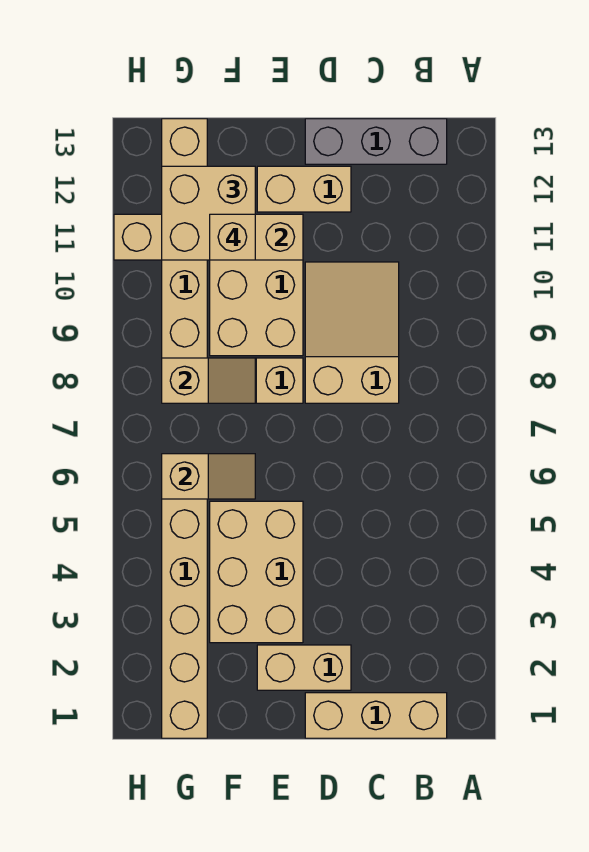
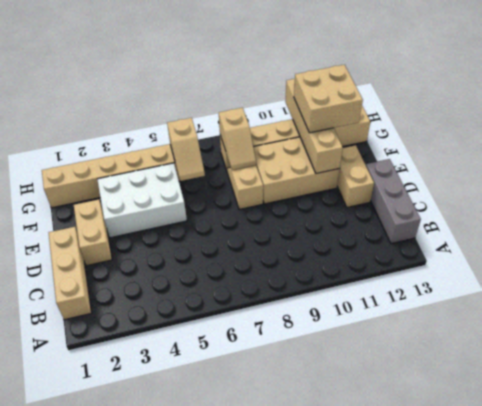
tan 2x3 slope [305,262,399,403] -> none
tan 2x3 brick [210,501,303,643] -> white 2x3 brick [97,163,187,238]
tan 1x1 brick [210,214,255,260] -> none

